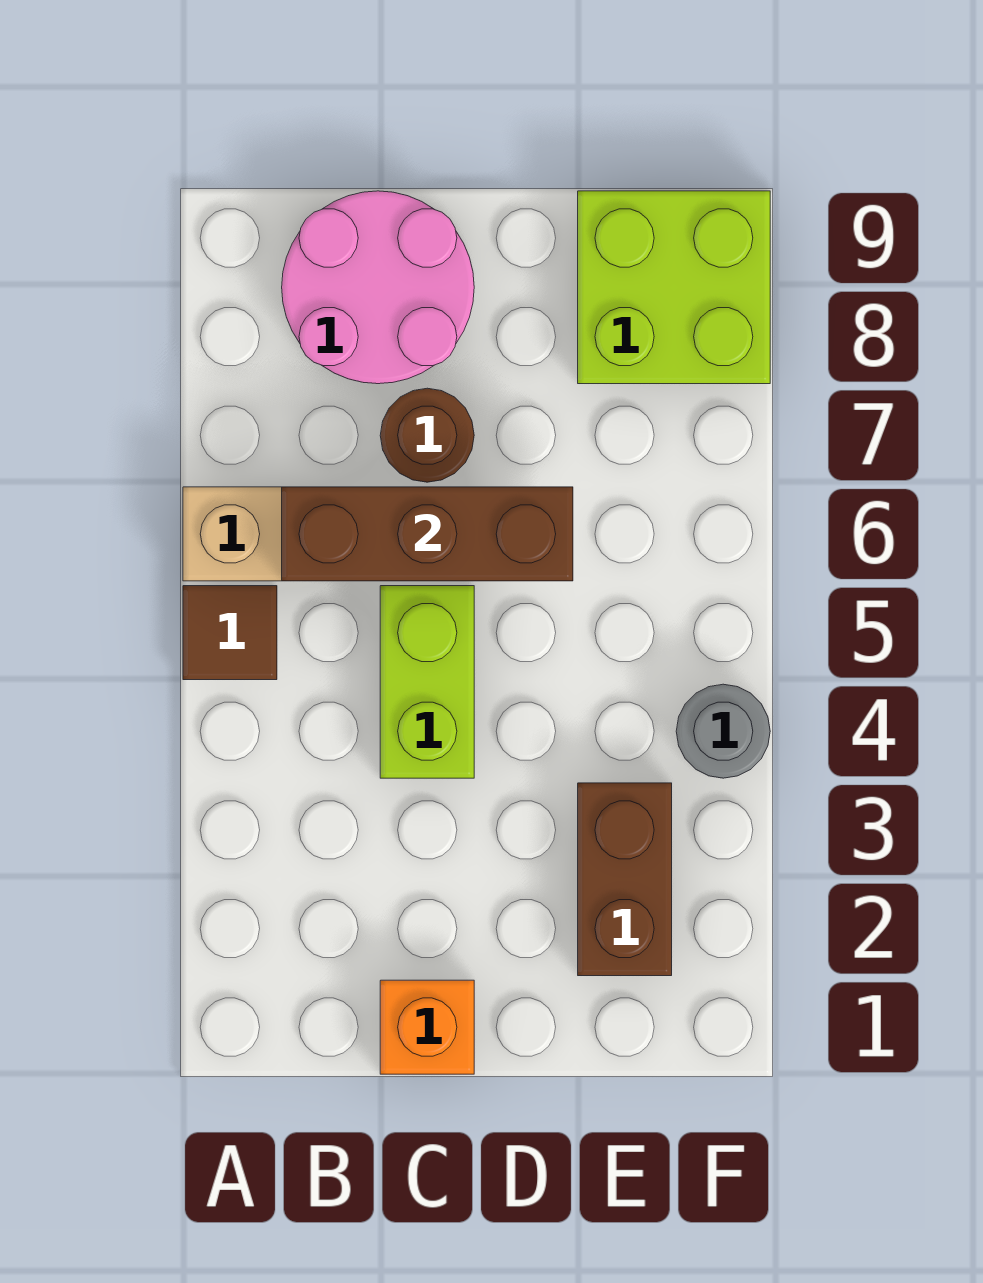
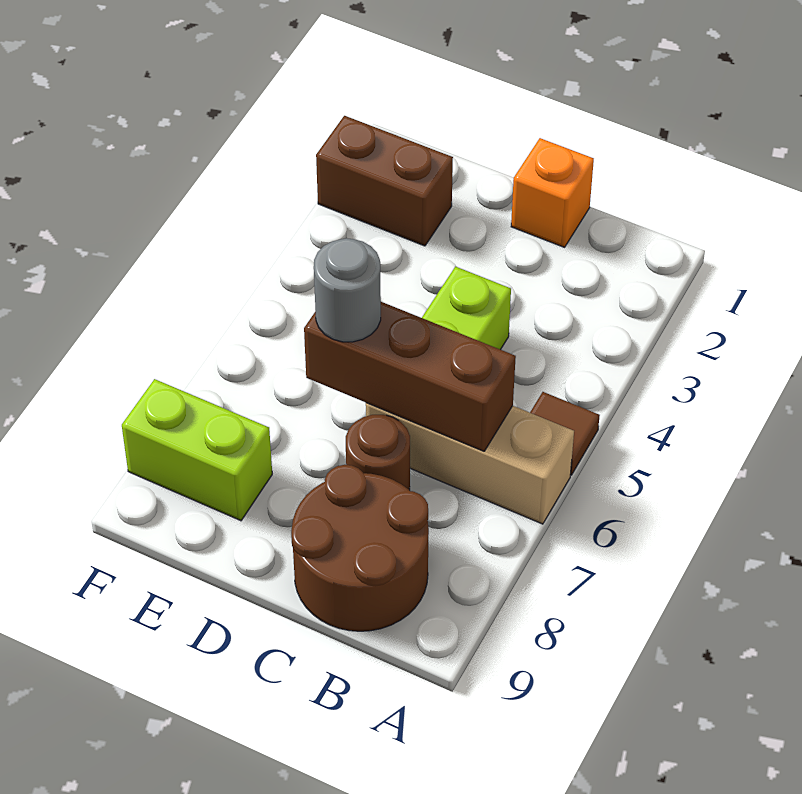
pink 2x2 round brick [282,191,474,384] -> brown 2x2 round brick [291,465,429,631]
brown 1x2 brick [578,783,672,976] -> brown 1x2 brick turned to [316,116,453,246]
lime 2x2 brick [578,191,770,384] -> lime 1x2 brick [122,379,272,521]
grey 1x1 round brick [676,684,770,778] -> grey 1x1 round brick moved to [314,238,381,342]

